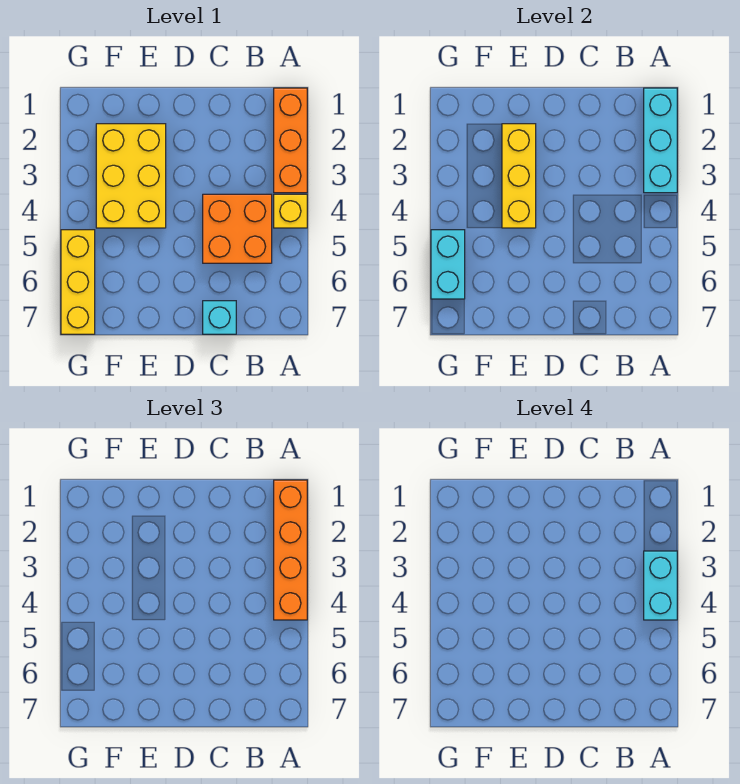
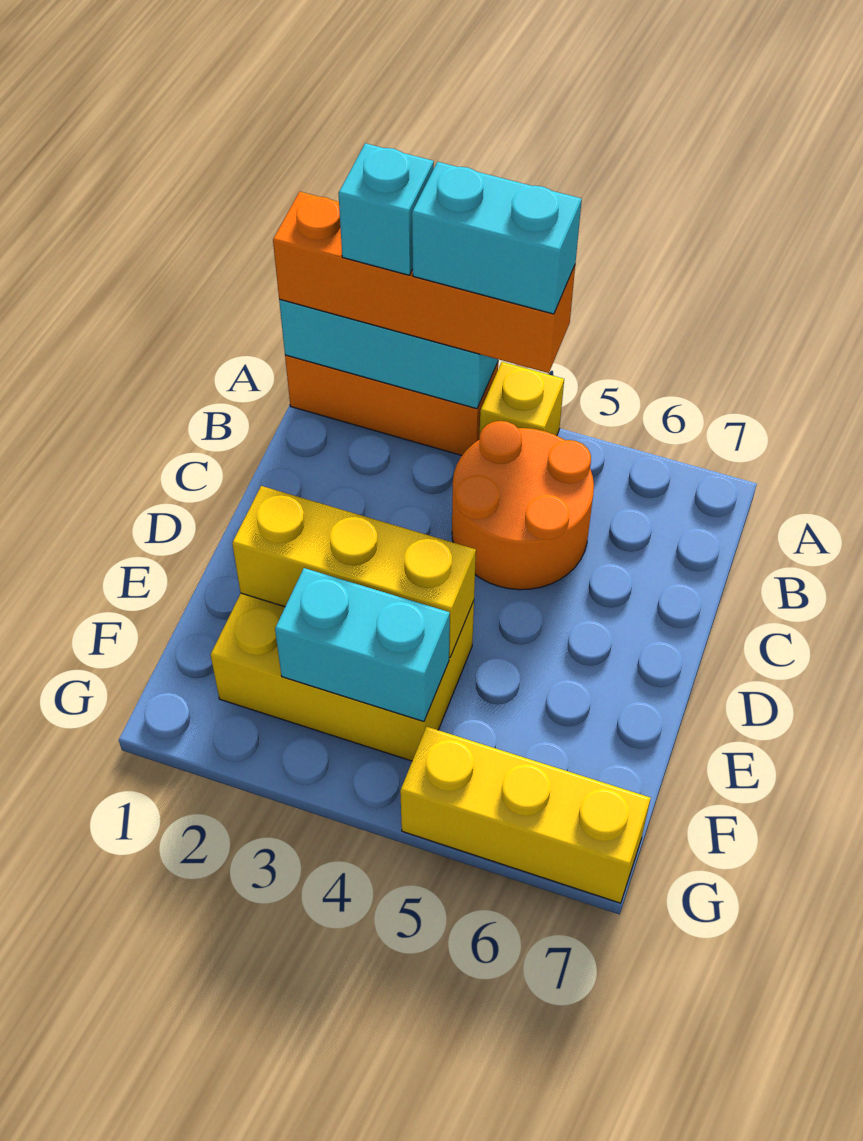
orange 2x2 brick [203,194,272,263] -> orange 2x2 round brick [452,421,594,590]
cyan 1x1 brick [203,301,236,334] -> cyan 1x1 brick moved to [338,143,434,275]
cyan 1x2 brick [431,230,465,299] -> cyan 1x2 brick moved to [275,568,450,722]

